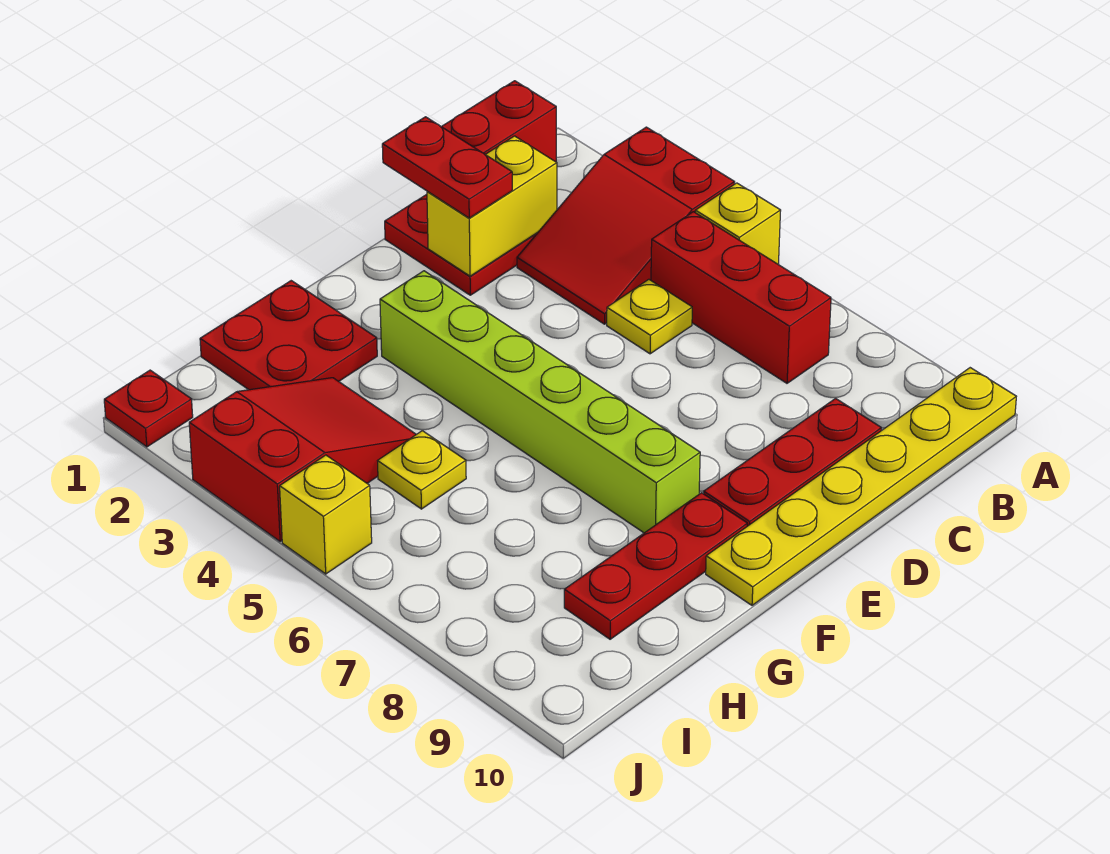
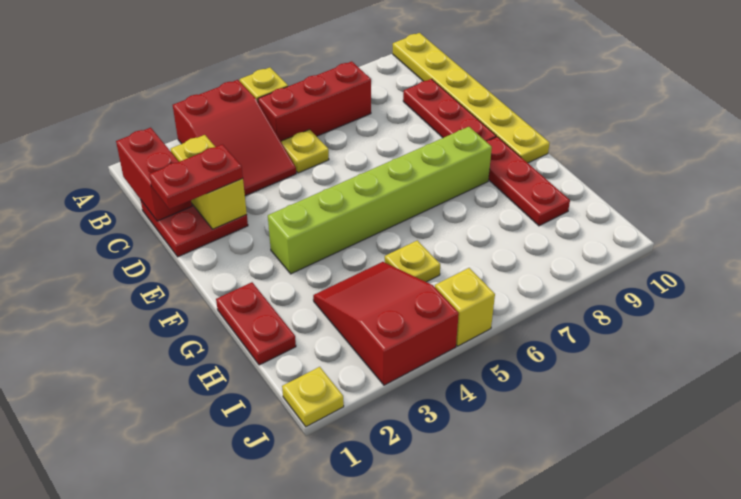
red 2x2 plate [200,281,377,390] -> red 1x2 plate [216,282,296,365]
red 1x1 plate [104,370,193,447] -> yellow 1x1 plate [282,367,344,427]

